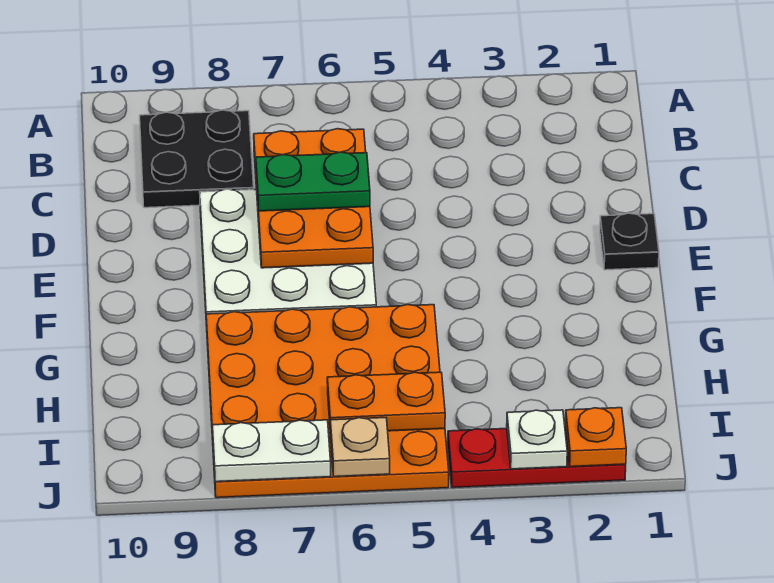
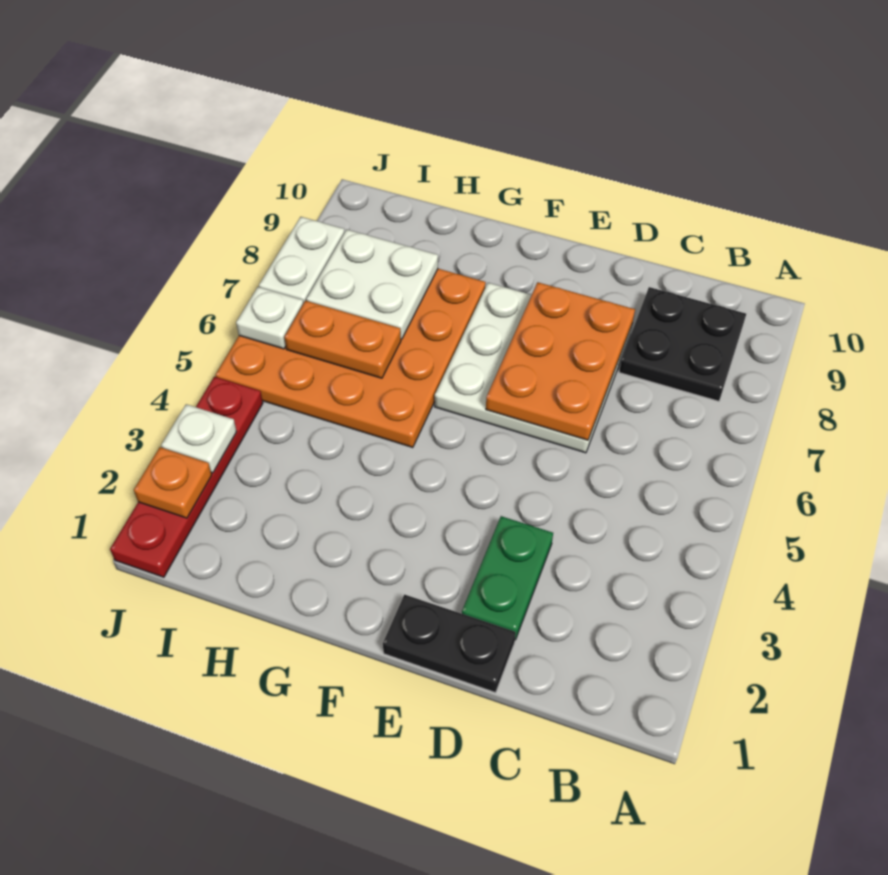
orange 2x3 plate [254,129,373,268] -> orange 2x3 plate turned to [486,282,635,440]
green 1x2 plate [256,152,370,211] -> green 1x2 plate moved to [462,516,553,640]
black 1x1 plate [600,213,659,270] -> black 1x2 plate [383,595,516,693]
none -> white 2x2 plate [306,229,438,339]
orange 1x2 plate [327,372,445,433] -> orange 1x2 plate turned to [285,301,401,378]
red 1x3 plate [448,427,626,488] -> red 1x4 plate [110,377,263,577]
tan 1x1 plate [330,418,390,477] -> white 1x1 plate [236,287,303,349]

